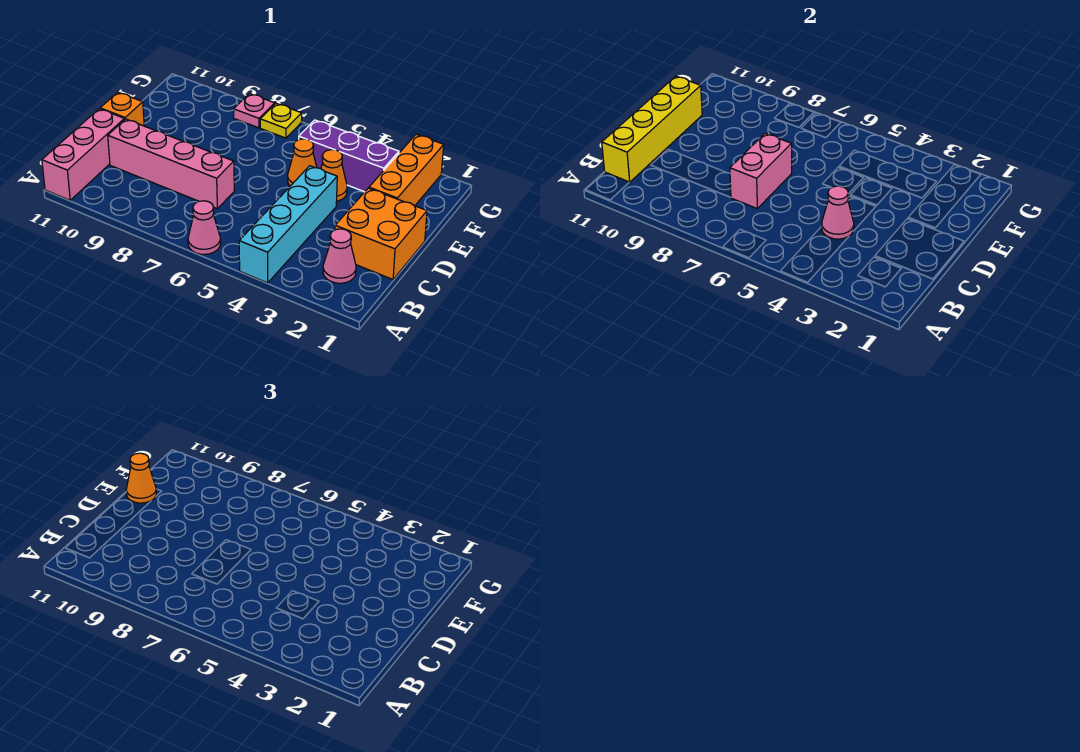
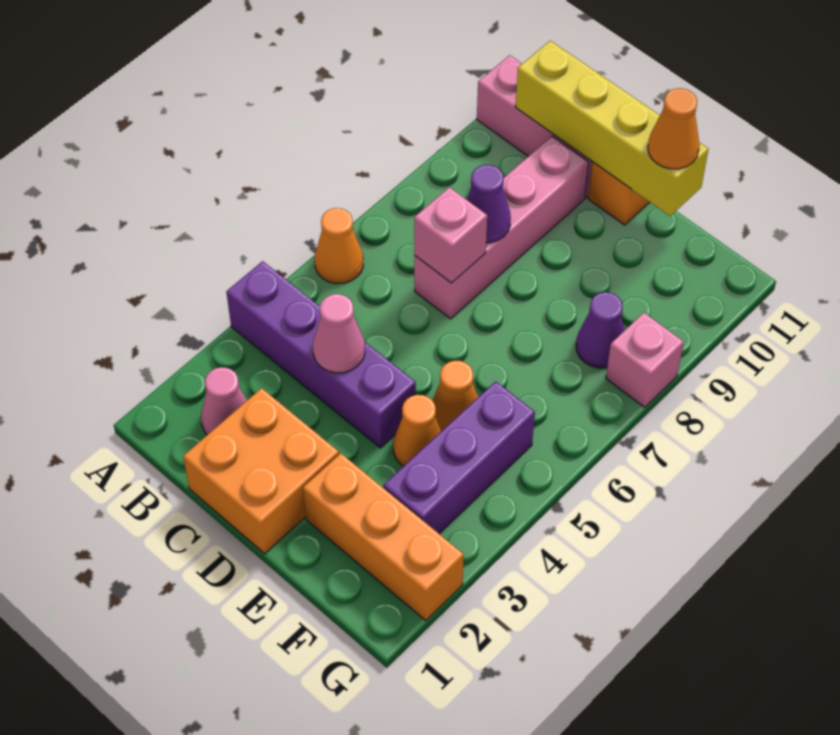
cyan 1x4 brick [239,166,337,283] -> purple 1x4 brick [226,261,416,448]
pink 1x1 cone [188,201,221,254] -> orange 1x1 cone [315,208,363,284]
pink 1x2 brick [730,133,792,208] -> pink 1x1 brick [414,187,487,283]
none -> purple 1x1 cone [466,165,511,243]
none -> purple 1x1 cone [576,292,625,368]
yellow 1x1 plate [260,103,302,138] -> none
pink 1x1 plate [234,94,275,128] -> pink 1x1 brick [606,313,684,408]

